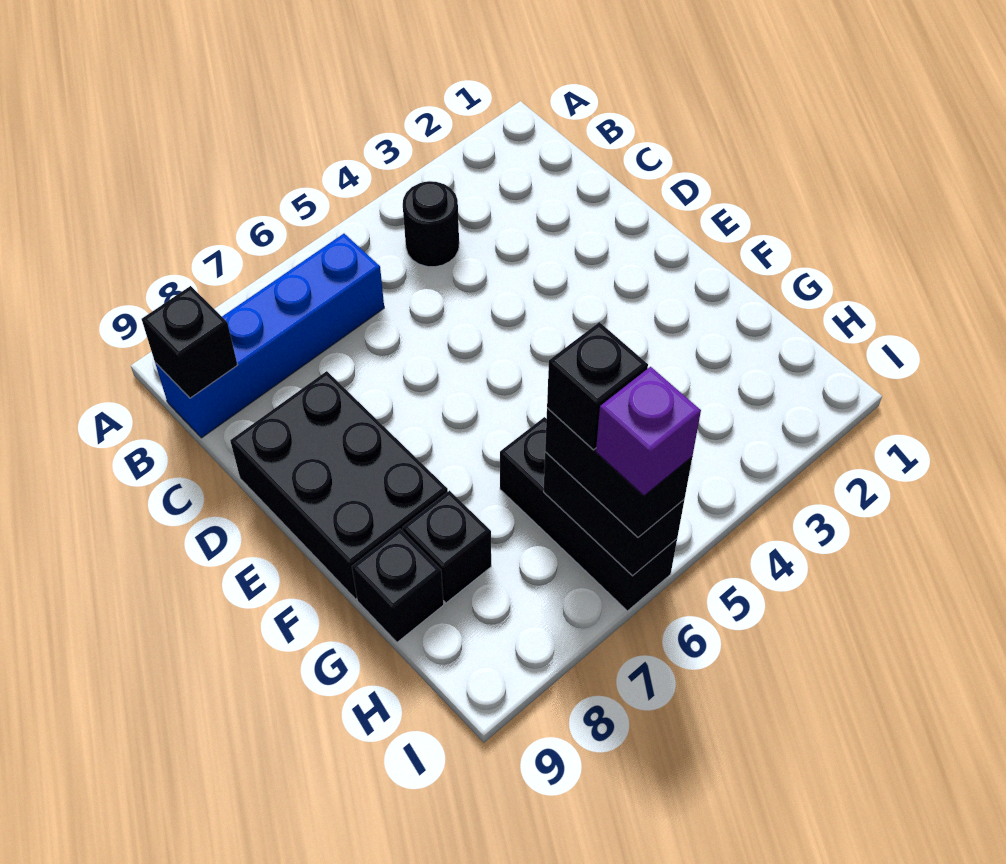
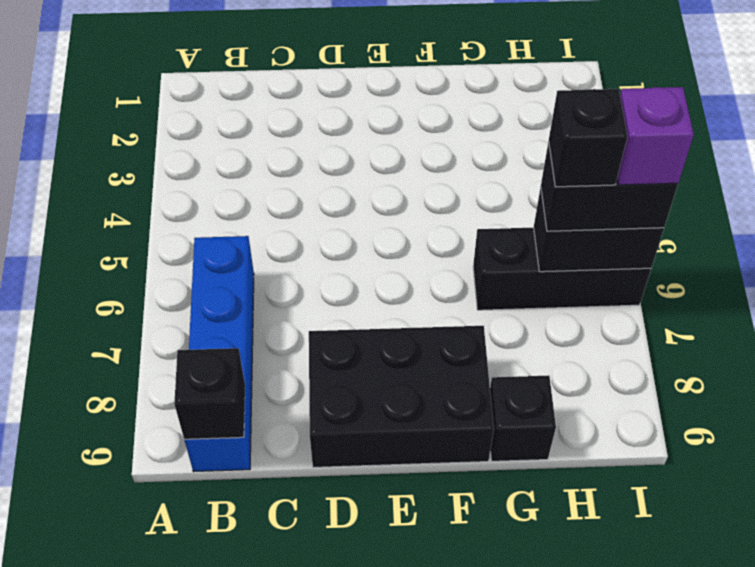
black 1x1 round brick [403,181,459,267] -> none
black 1x1 brick [403,491,491,603] -> none

